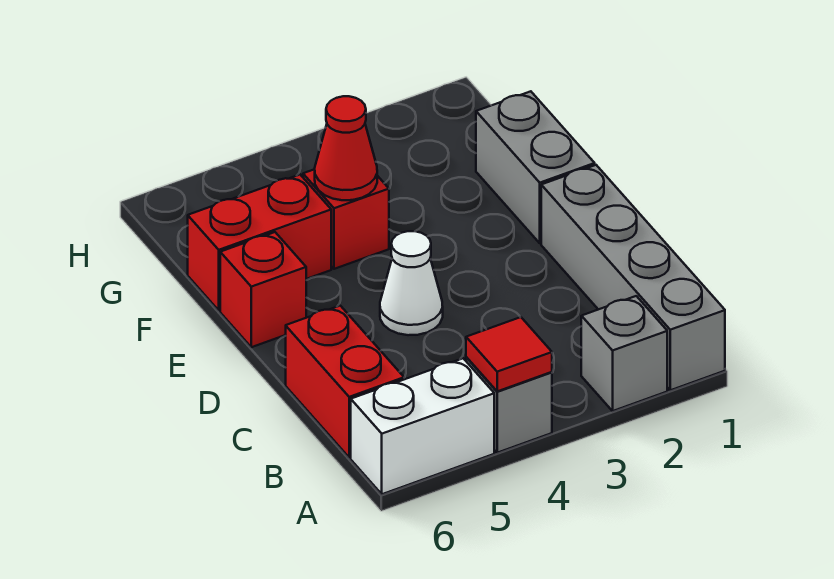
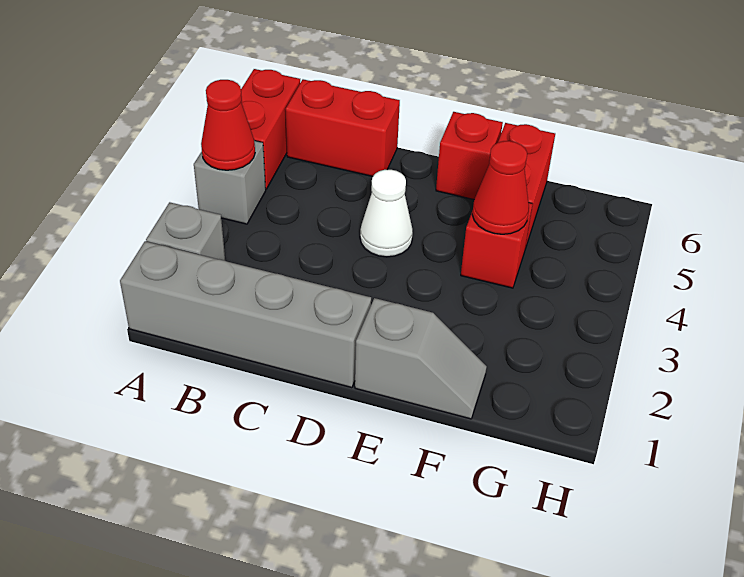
red 1x1 tile [466,317,552,391] -> red 1x1 cone [201,80,255,170]
white 1x2 brick [351,358,494,494] -> red 1x2 brick [241,69,300,189]
grey 1x2 brick [476,91,595,243] -> grey 1x2 slope [355,298,487,419]

